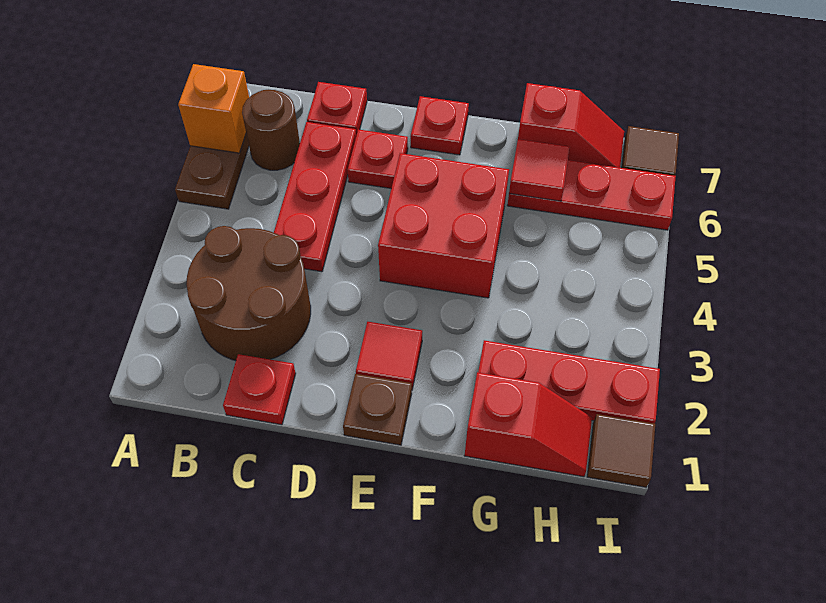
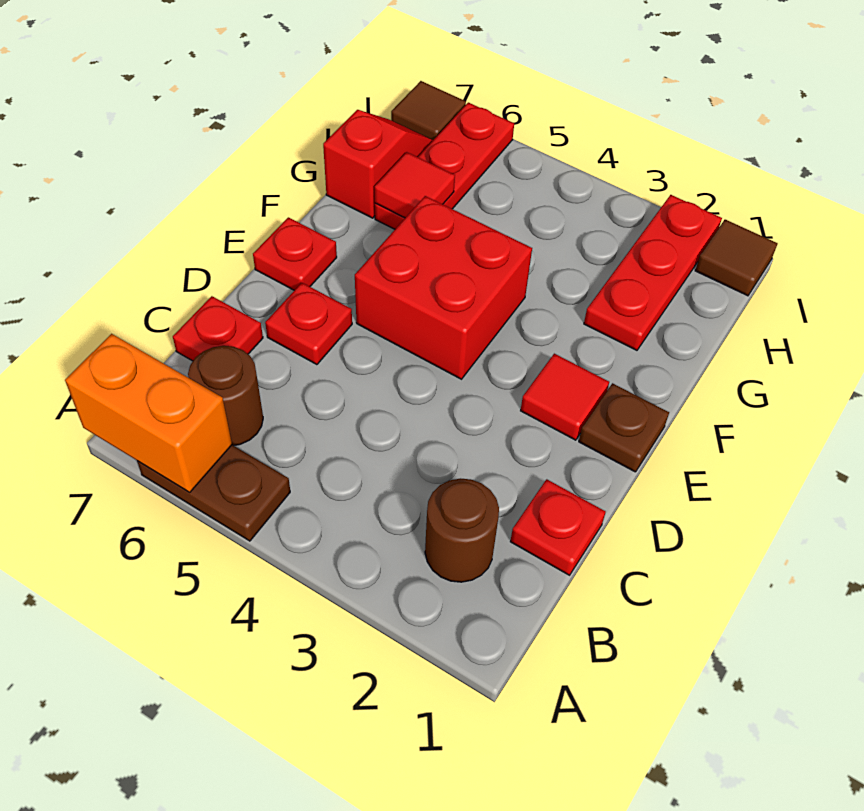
orange 1x1 brick [178,64,249,153] -> orange 1x2 brick [65,334,232,492]
brown 2x2 round brick [186,226,311,361] -> brown 1x1 round brick [425,478,499,582]
red 1x3 plate [274,122,356,272] -> none
red 1x2 slope [465,372,592,477] -> none

